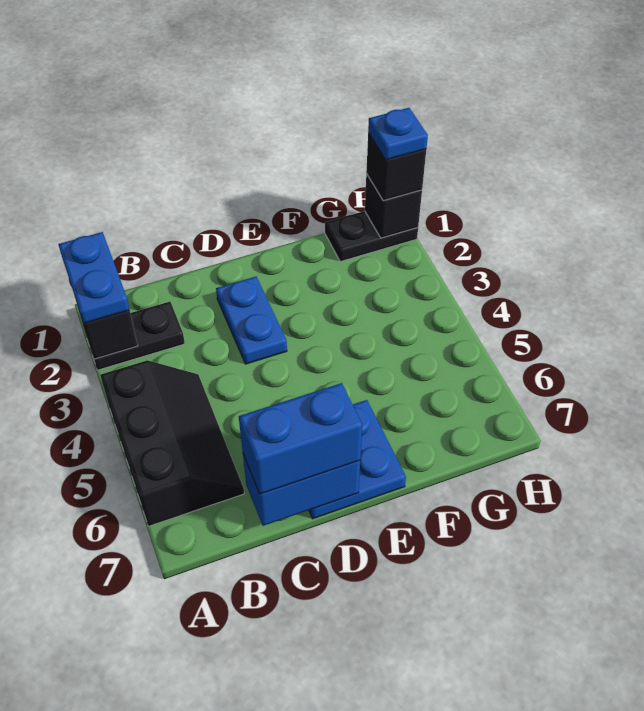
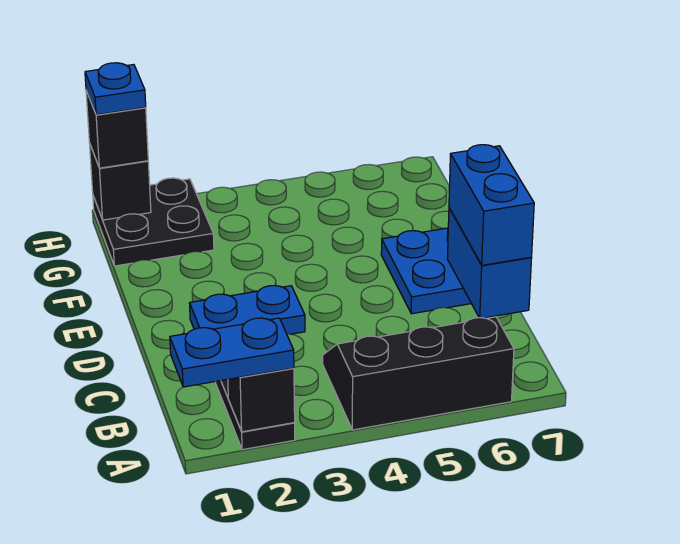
black 1x2 plate [325,211,418,262] -> black 2x2 plate [93,178,214,266]

